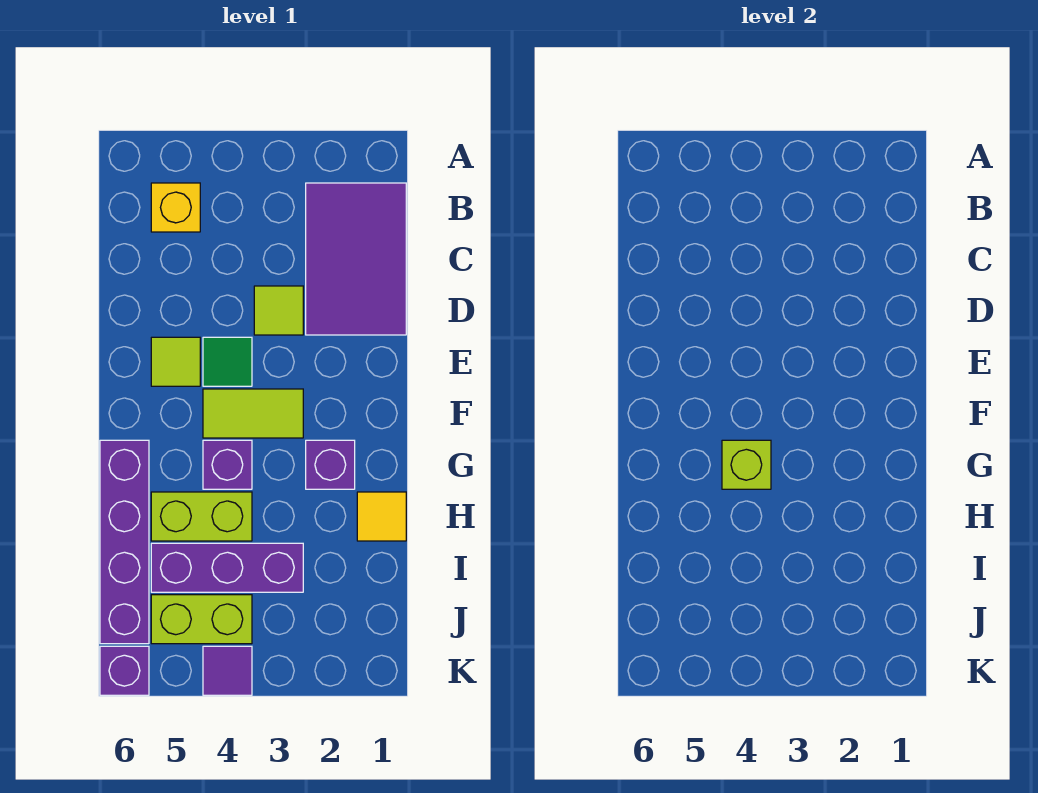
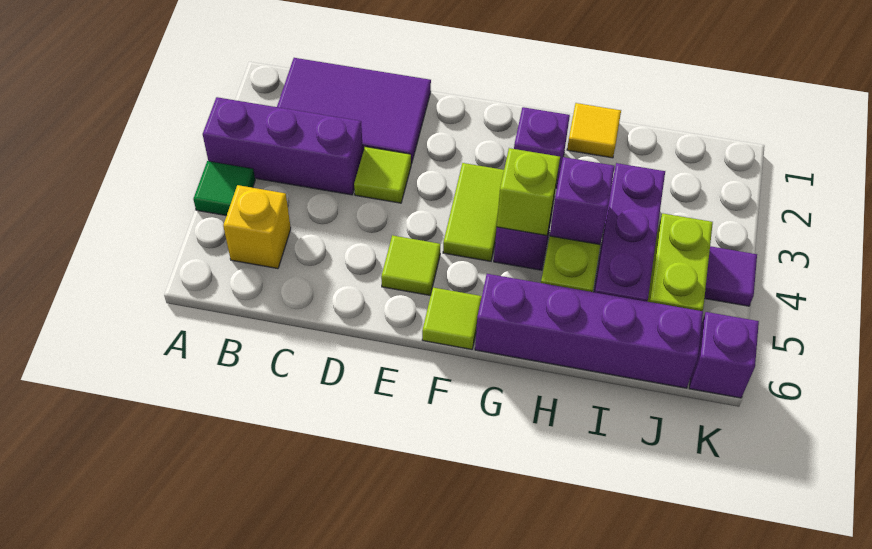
none -> purple 1x3 brick [203,97,363,195]
green 1x1 tile [203,337,252,386] -> green 1x1 tile moved to [193,161,255,216]
none -> lime 1x1 tile [422,287,482,349]
none -> purple 1x1 brick [550,157,615,245]

